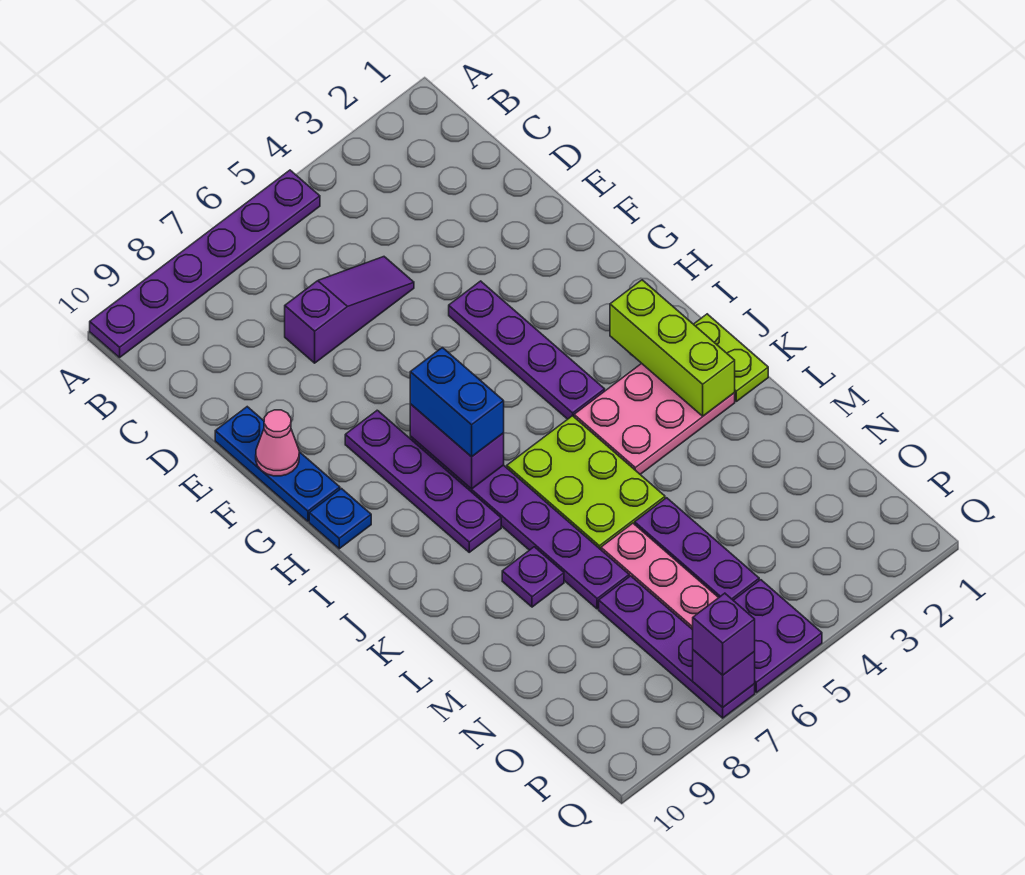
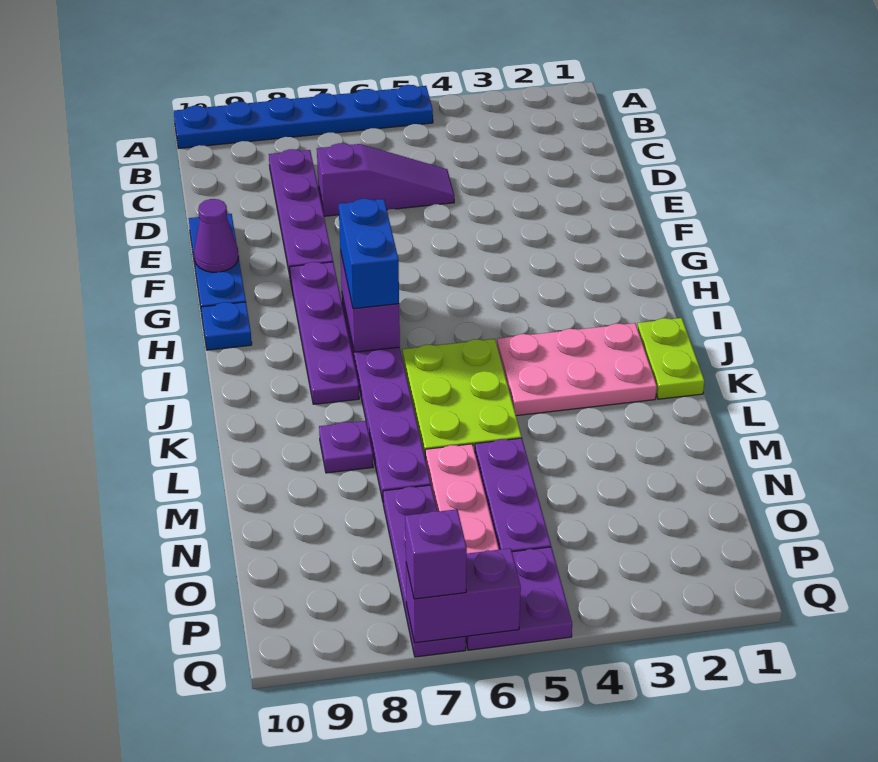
purple 1x6 plate [90,170,320,358] -> blue 1x6 plate [174,85,433,148]
purple 1x4 plate [449,281,605,419] -> purple 1x4 plate moved to [269,149,333,276]
pink 1x1 cone [256,410,299,476] -> purple 1x1 cone [194,199,239,272]
lime 1x3 brick [610,280,735,416] -> none
purple 1x1 brick [693,650,755,707] -> purple 1x2 brick [406,548,521,643]

